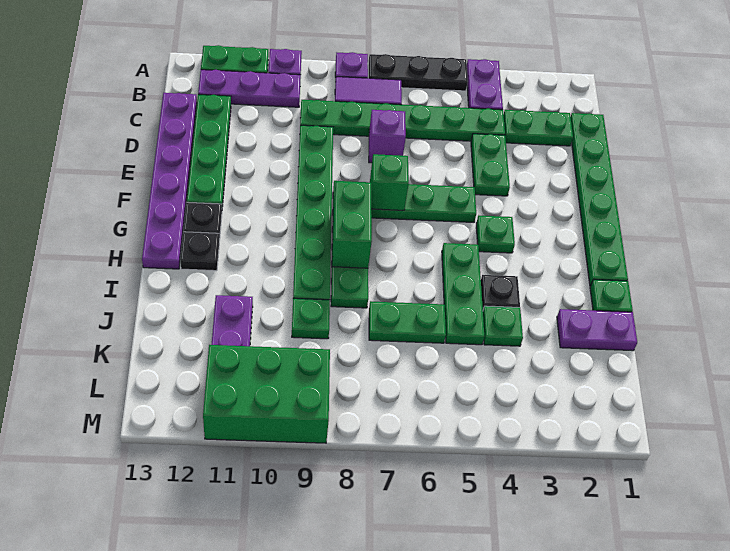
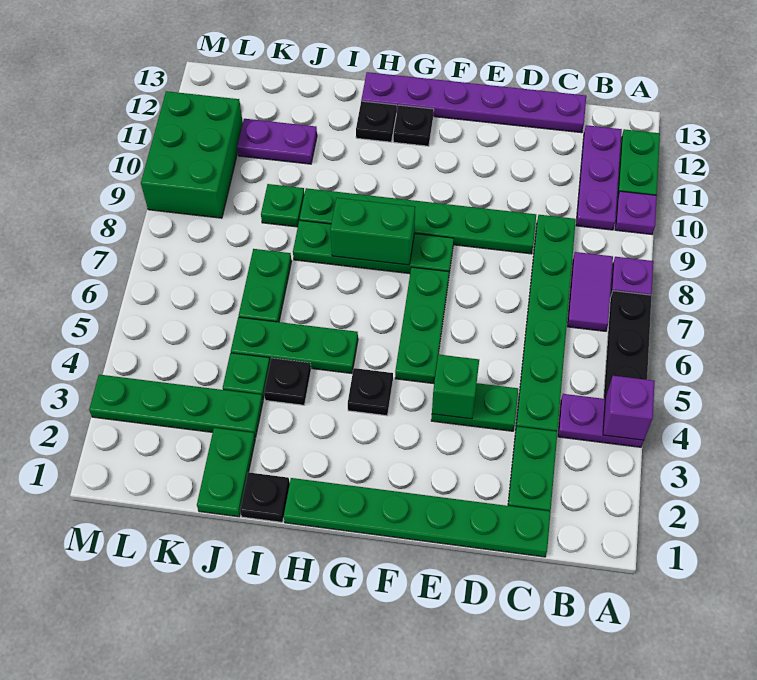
green 1x4 plate [187,94,231,207] -> green 1x4 plate moved to [89,375,263,438]
purple 1x1 brick [369,110,406,163] -> purple 1x1 brick moved to [603,376,655,440]
green 1x1 brick [370,154,409,210] -> green 1x1 brick moved to [432,354,479,419]
green 1x1 plate [476,215,515,253] -> black 1x1 plate [348,368,393,416]
green 1x1 plate [590,279,633,312] -> black 1x1 plate [240,472,290,522]
purple 1x2 plate [557,309,637,351] -> green 1x2 plate [197,428,255,517]

